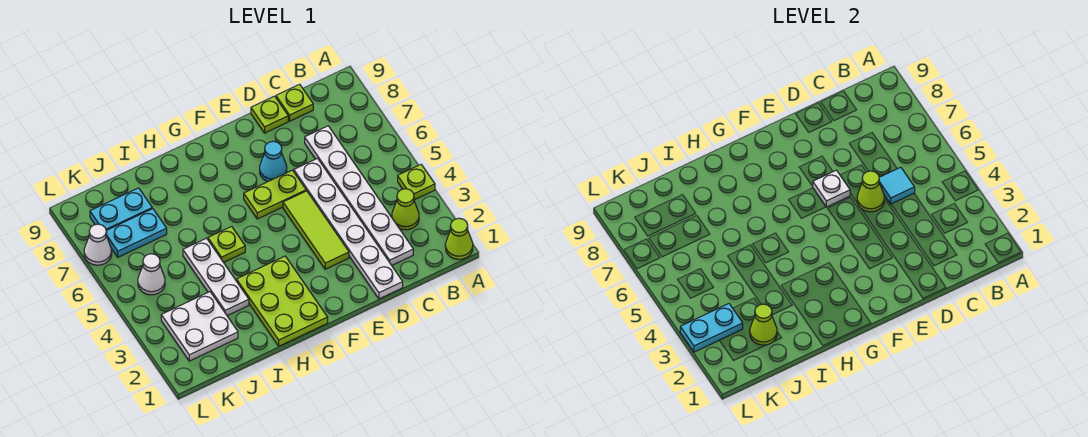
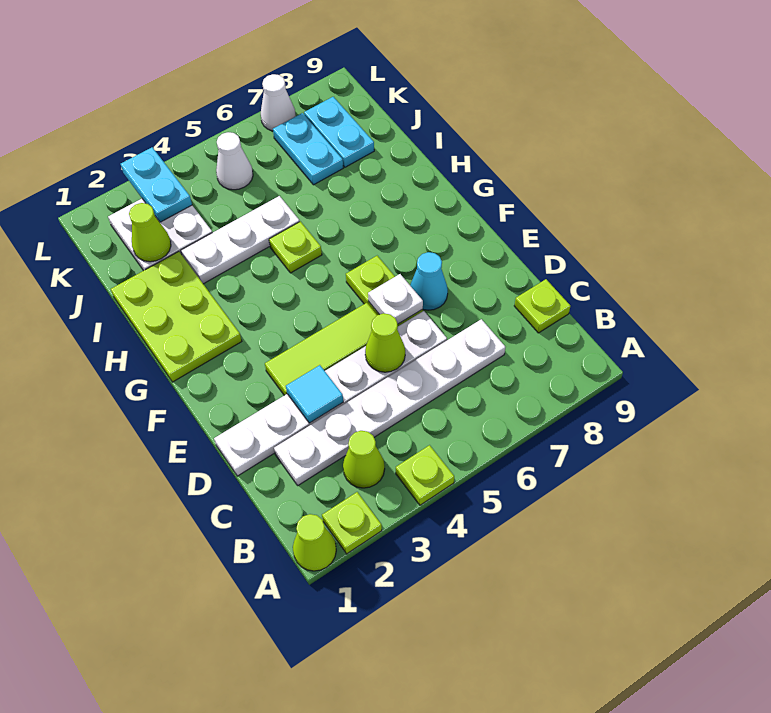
cyan 1x1 tile [879,167,915,204] -> cyan 1x1 tile moved to [286,365,343,423]
lime 1x1 plate [251,96,288,133] -> lime 1x1 plate moved to [322,492,382,554]
lime 2x3 plate [237,256,328,346] -> lime 2x3 plate turned to [111,251,242,382]

